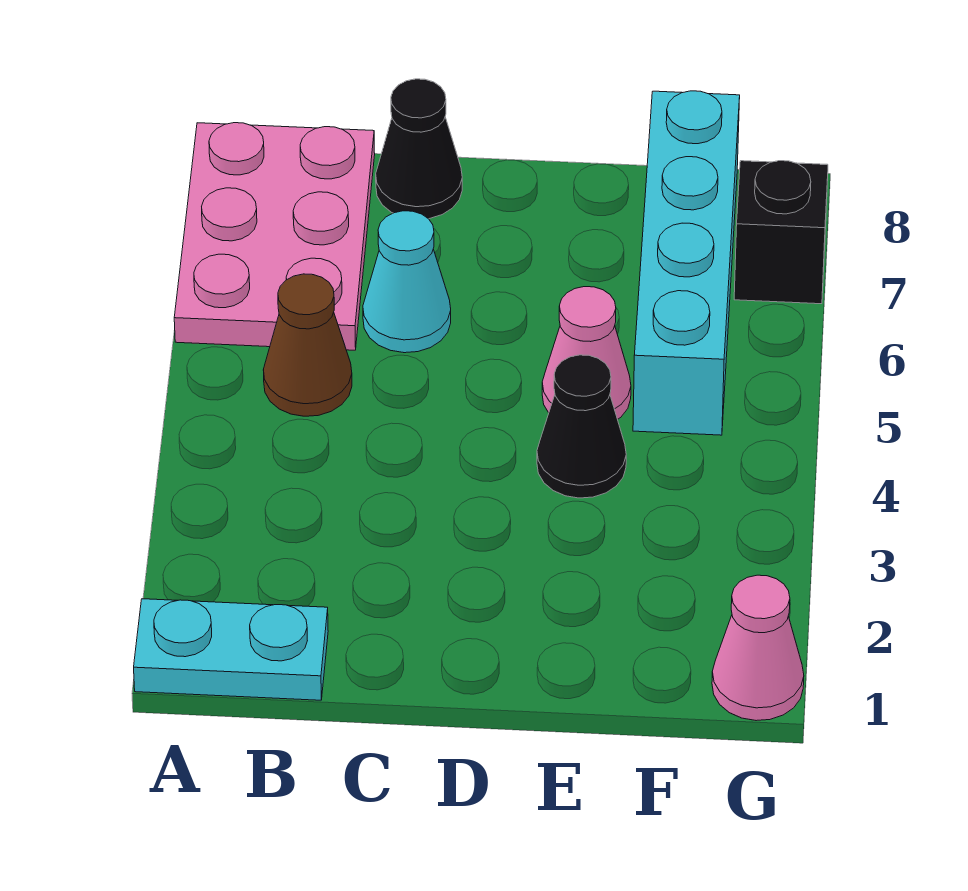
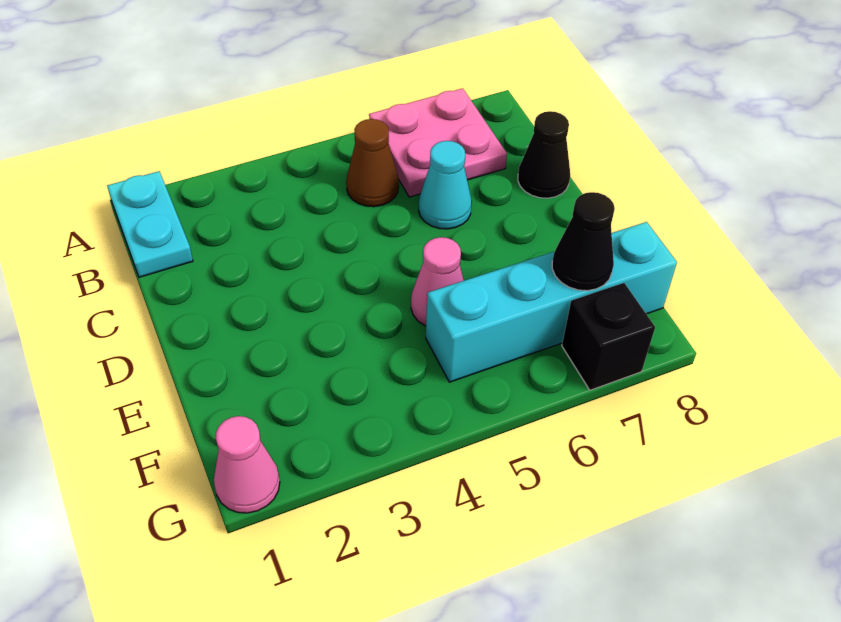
pink 2x3 plate [174,123,375,350] -> pink 2x2 plate [369,88,507,197]
black 1x1 cone [537,355,626,498] -> black 1x1 cone moved to [552,192,615,291]

